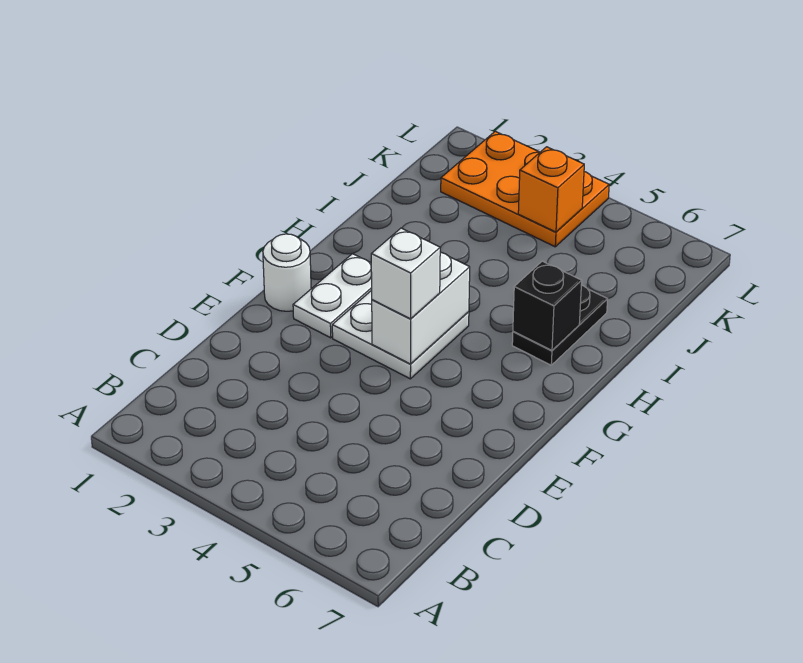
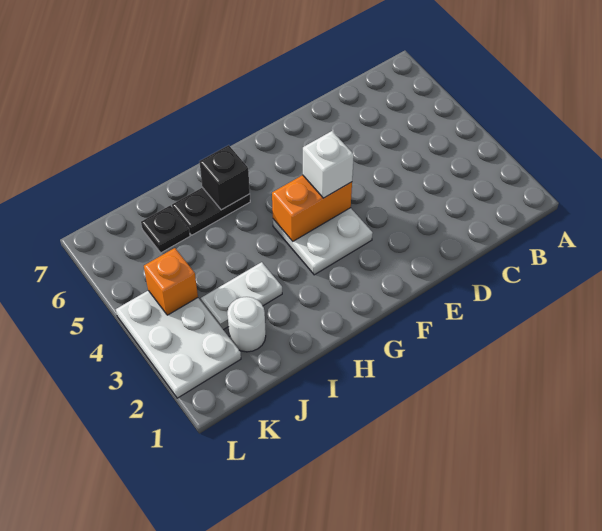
white 1x1 round brick [263,234,311,311] -> white 1x1 round brick moved to [227,297,266,352]
white 1x2 plate [293,254,372,338] -> white 1x2 plate moved to [201,262,282,330]
white 1x2 brick [372,252,470,364] -> orange 1x2 brick [272,175,352,241]
none -> black 1x1 plate [141,205,190,253]
orange 2x3 plate [441,131,609,247] -> white 2x3 plate [116,291,241,398]

